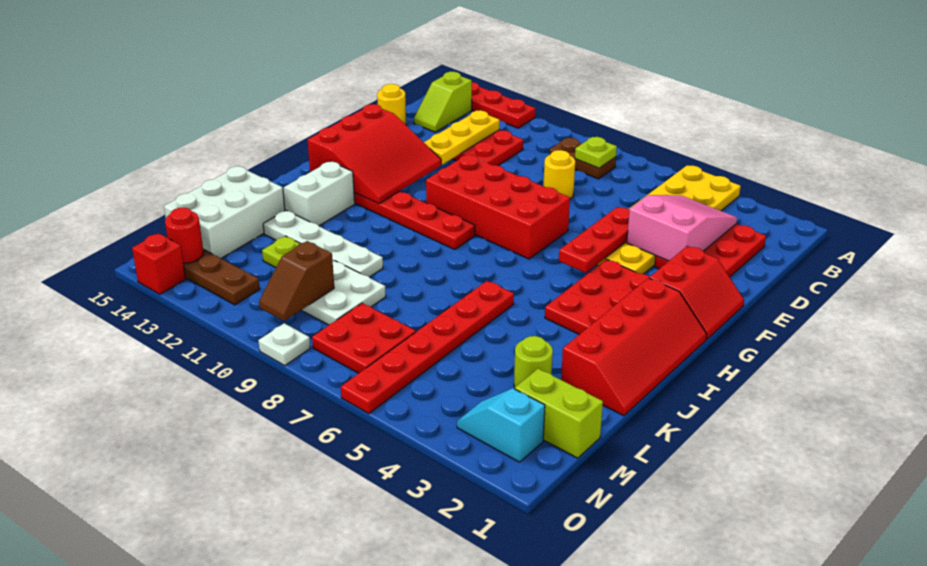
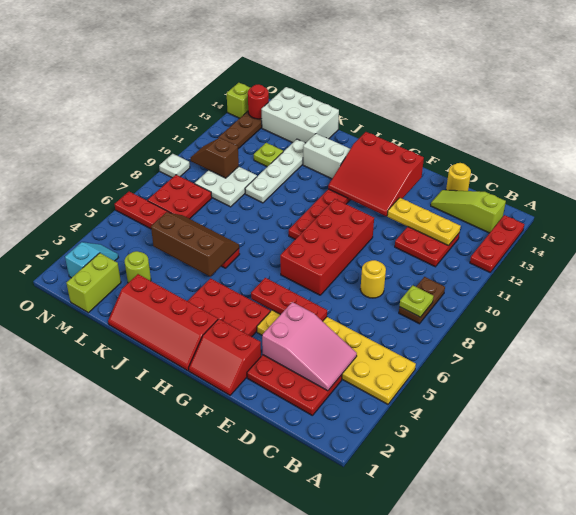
lime 1x2 slope [414,72,472,132] -> lime 1x3 slope [431,190,506,233]
none -> brown 2x3 slope [151,212,239,277]
red 1x1 brick [132,233,186,294] -> lime 1x1 brick [227,83,250,118]

